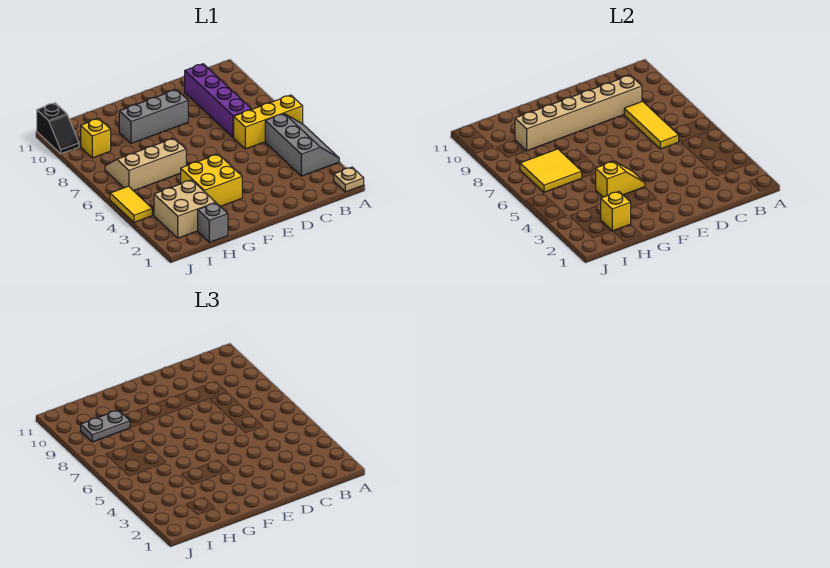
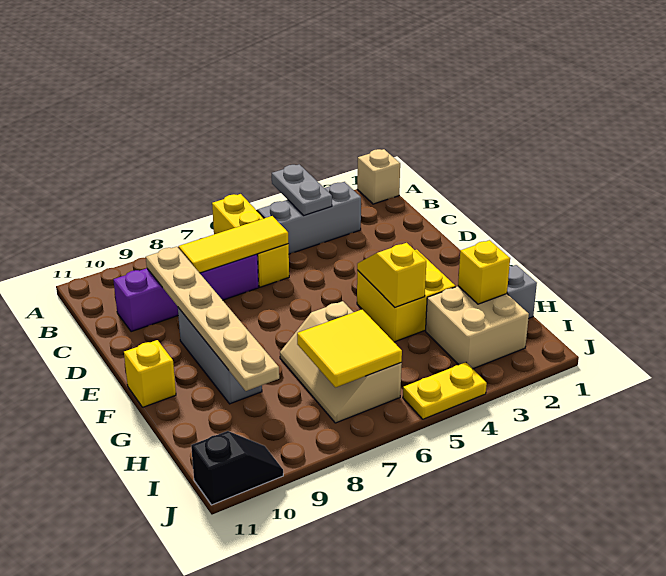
tan 1x1 plate [334,167,364,192] -> tan 1x1 brick [357,149,400,204]
tan 1x6 brick [515,75,642,151] -> tan 1x6 plate [145,247,279,391]
grey 1x2 plate [81,410,130,442] -> grey 1x2 plate moved to [272,164,332,216]
yellow 1x1 brick [81,119,111,158] -> yellow 1x1 brick moved to [124,340,176,407]
yellow 1x2 tile [110,186,152,222] -> yellow 1x2 plate [403,362,487,419]

